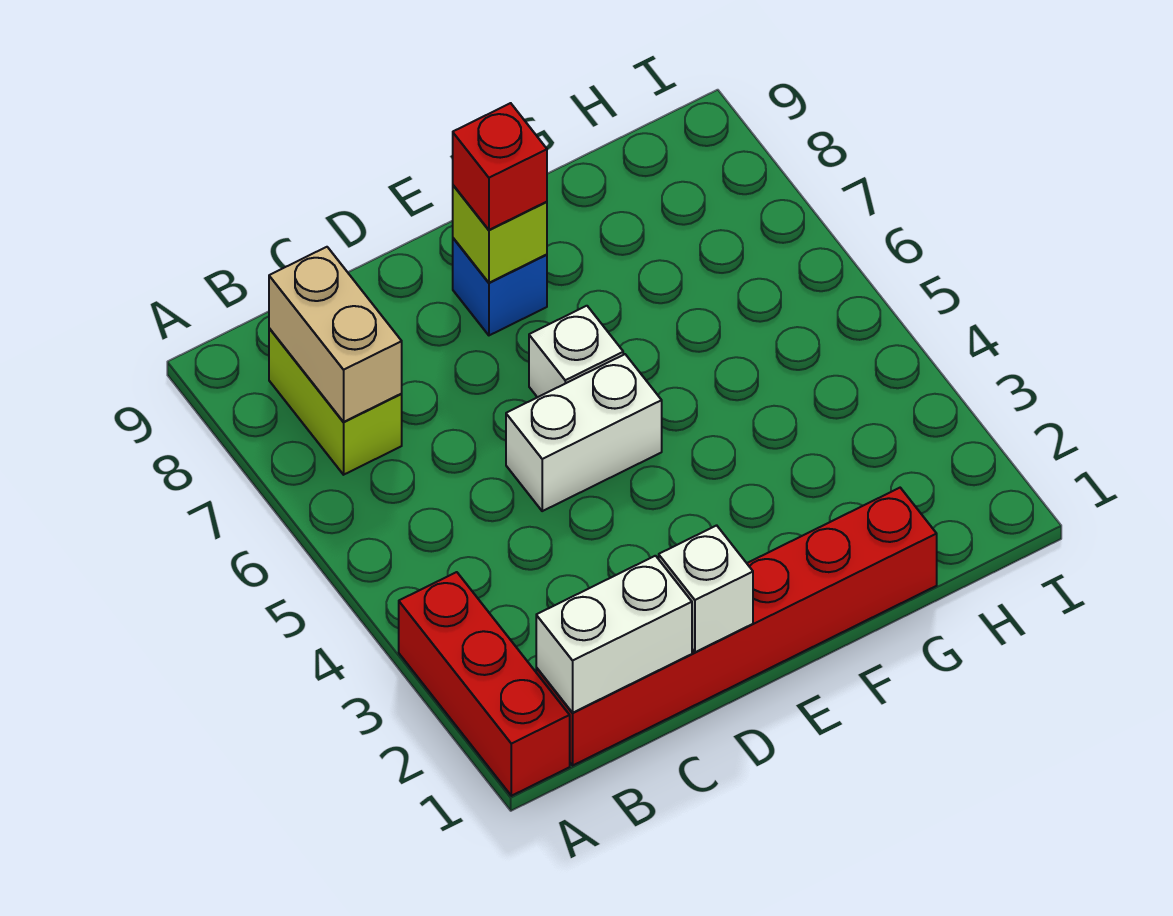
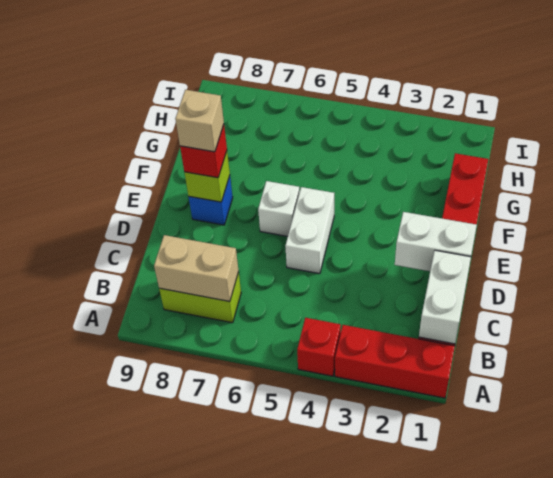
none -> red 1x1 brick [297,318,341,376]
white 1x1 brick [659,525,753,652] -> white 1x2 brick [395,212,477,271]
none -> tan 1x1 brick [175,90,224,152]

